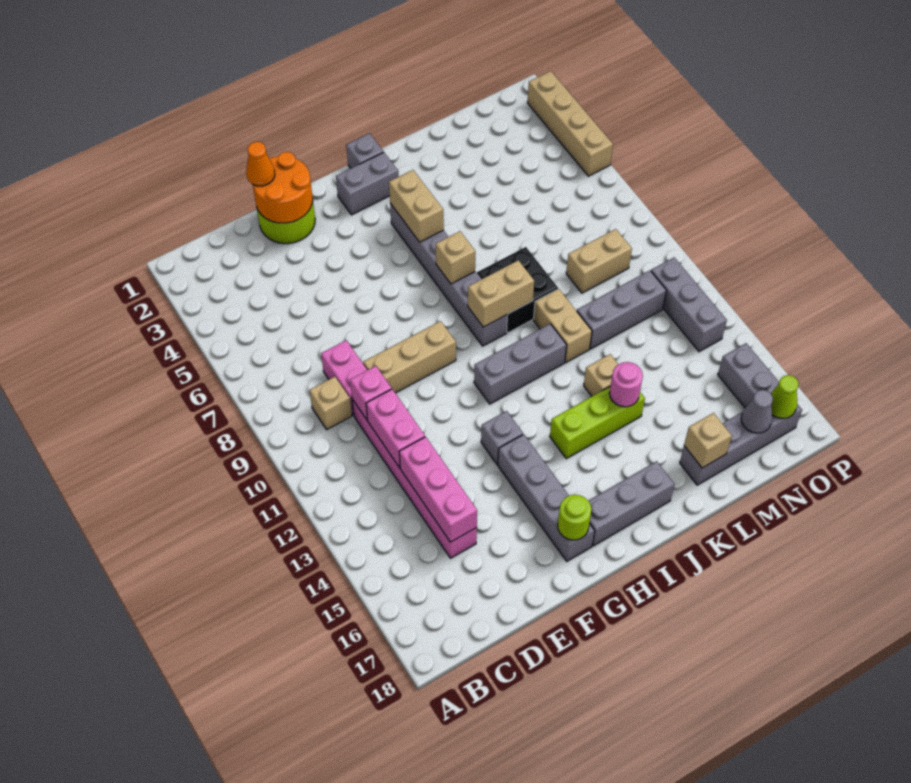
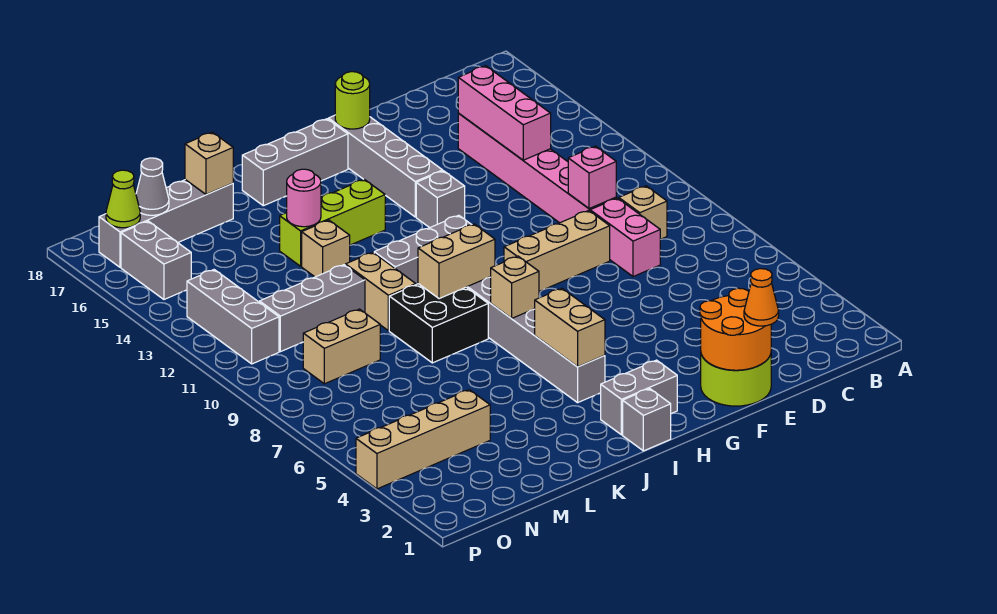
pink 1x2 brick [366,389,425,468] -> none
tan 1x4 brick [528,71,613,176] -> tan 1x4 brick turned to [356,390,490,489]

